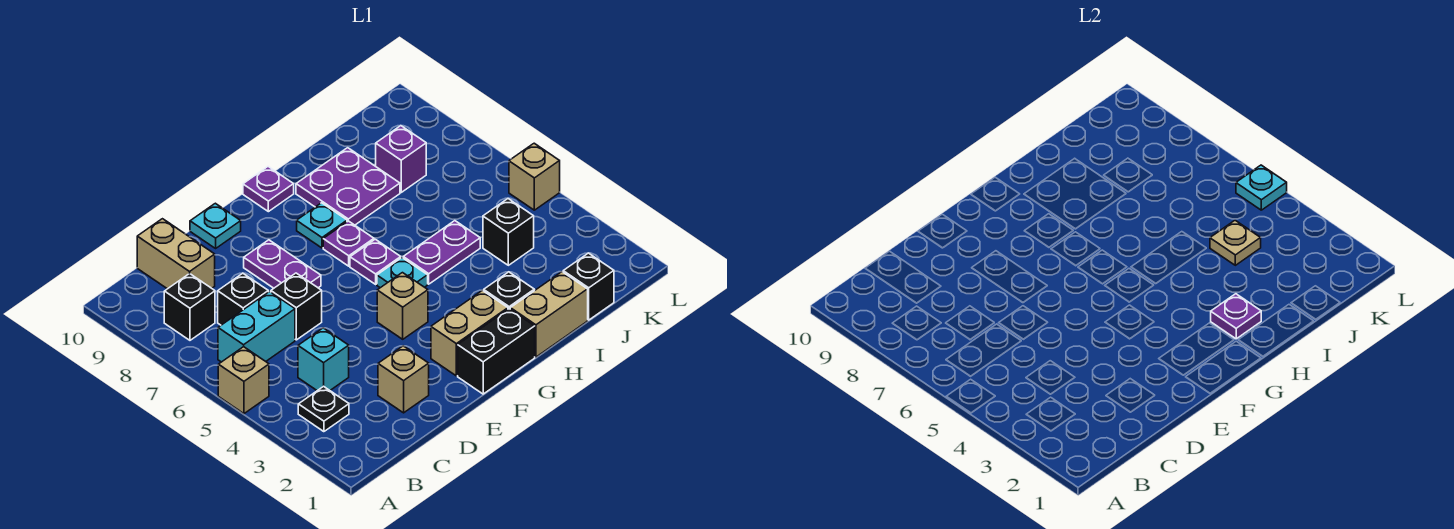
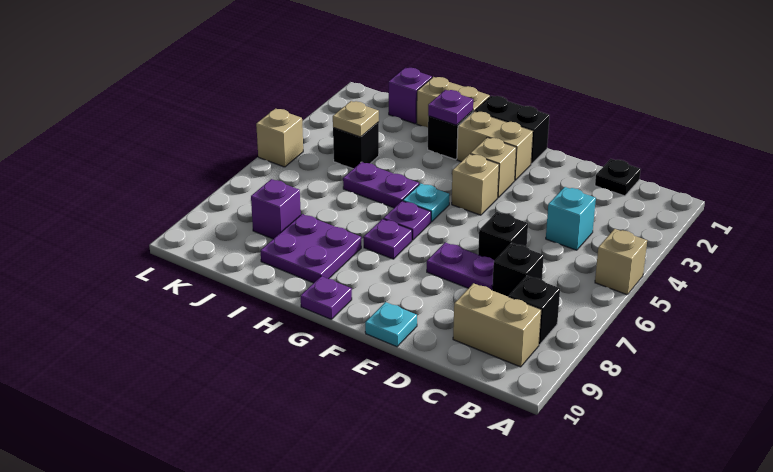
black 1x1 plate [298,386,349,432] -> black 1x1 plate moved to [595,159,641,196]
cyan 1x2 brick [218,291,295,362] -> none
tan 1x2 brick [137,219,215,289] -> tan 1x2 brick turned to [453,283,541,367]
tan 1x1 brick [378,346,429,413] -> tan 1x1 brick moved to [471,137,516,197]
purple 1x2 plate [244,240,321,288] -> purple 1x2 plate turned to [427,242,494,290]
cyan 1x1 plate [297,203,347,248] -> none
black 1x1 brick [563,253,614,320] -> purple 1x1 brick [389,68,432,124]
cyan 1x1 plate [1236,165,1287,210] -> none

